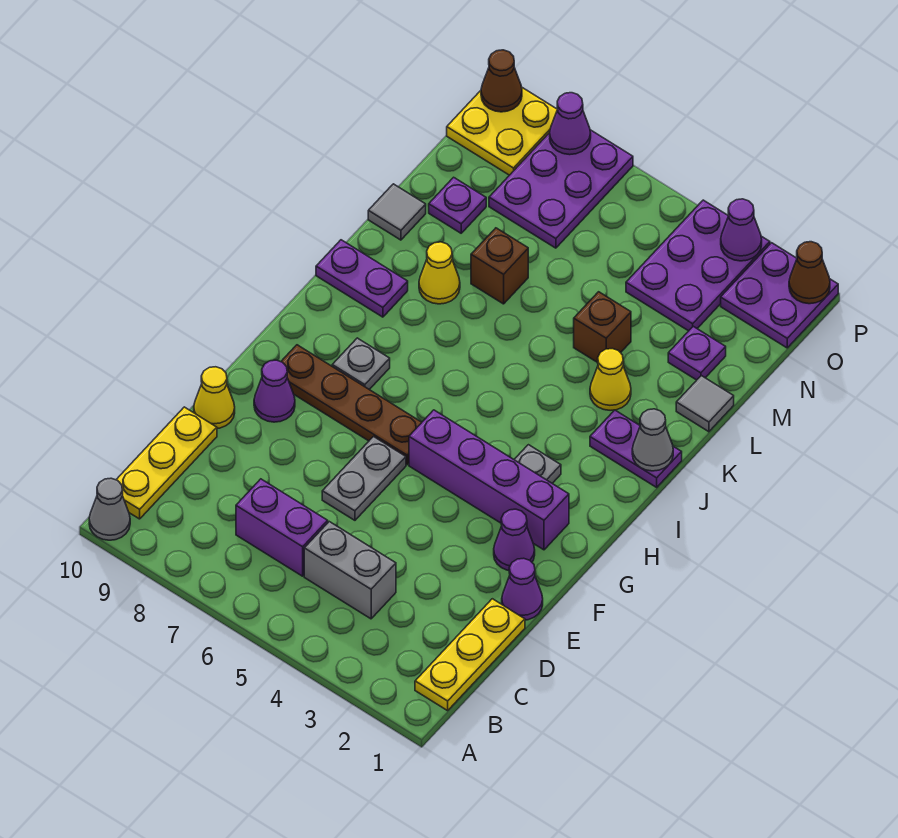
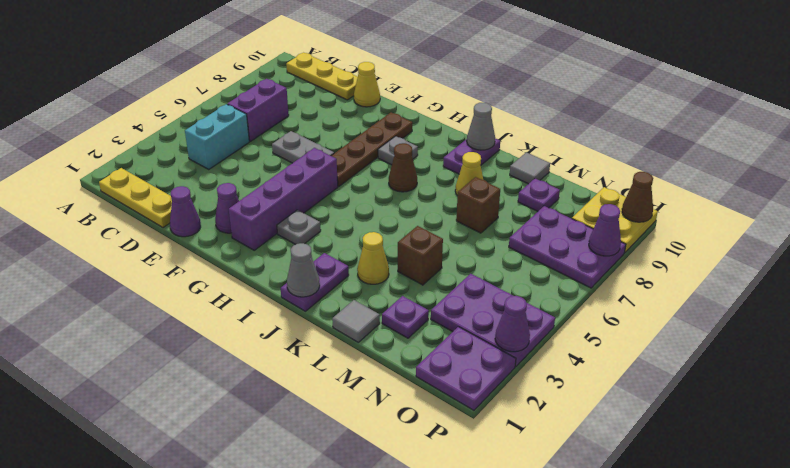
grey 1x1 cone [89,478,130,540] -> grey 1x1 cone moved to [467,103,495,150]
grey 1x2 brick [304,522,396,619] -> cyan 1x2 brick [185,104,249,170]
purple 1x1 cone [254,360,295,422] -> none
brown 1x1 cone [789,242,830,304] -> brown 1x1 cone moved to [389,143,417,192]

